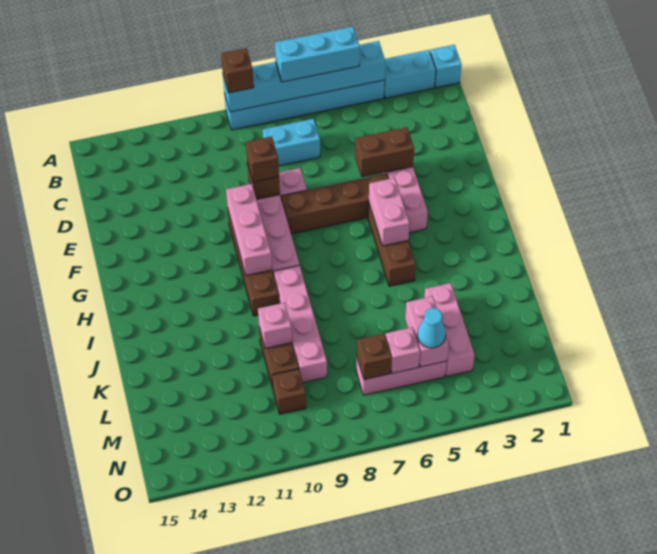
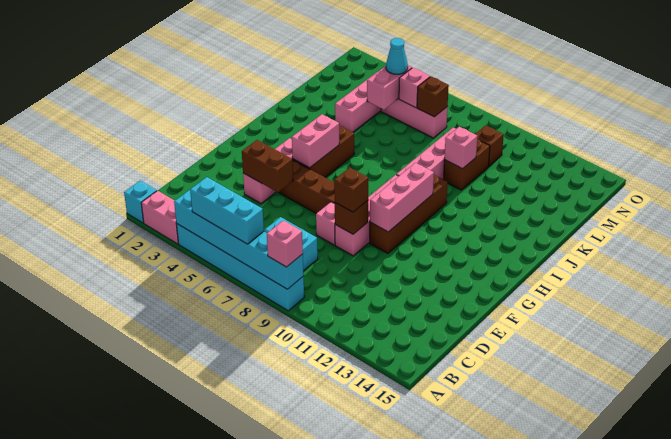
cyan 1x2 brick [384,50,436,98] -> pink 1x2 brick [141,191,179,244]
brown 1x1 brick [221,48,254,93] -> pink 1x1 brick [267,221,303,267]

